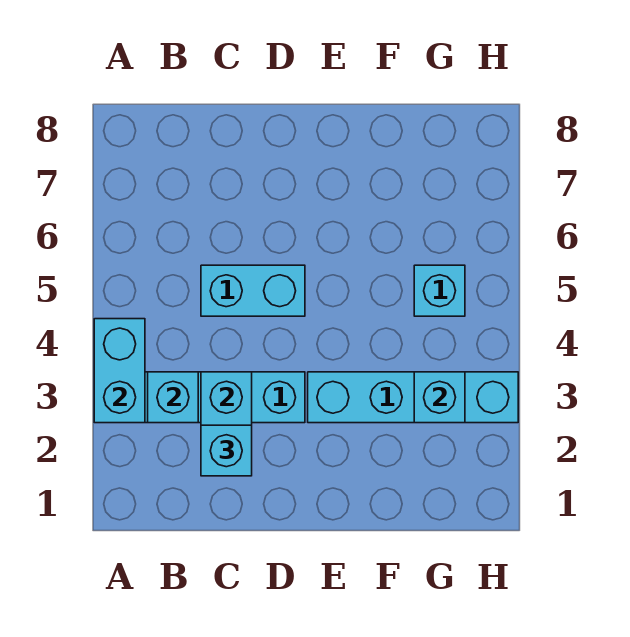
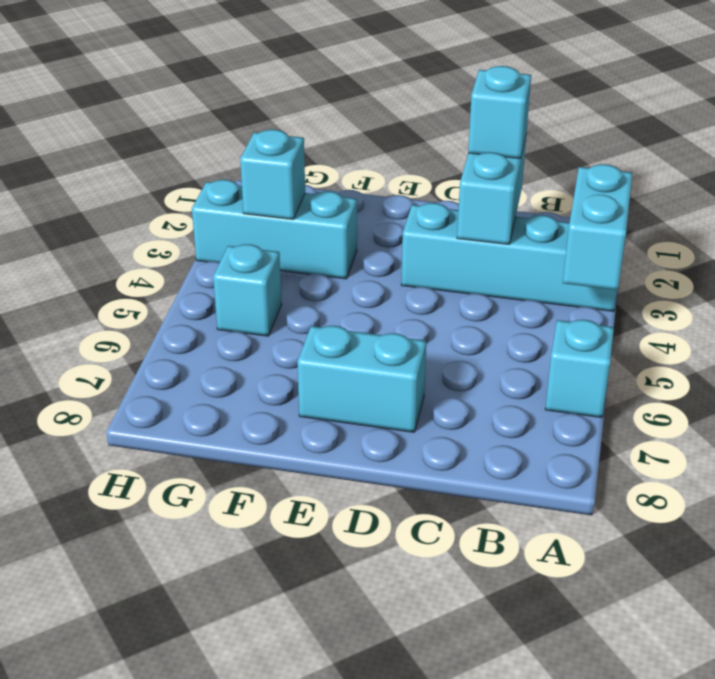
cyan 1x1 brick [148,372,198,423] -> cyan 1x1 brick moved to [545,319,614,418]
cyan 1x2 brick [201,265,305,316] -> cyan 1x2 brick moved to [297,326,426,432]
cyan 1x4 brick [308,372,518,423] -> cyan 1x3 brick [192,180,357,279]

